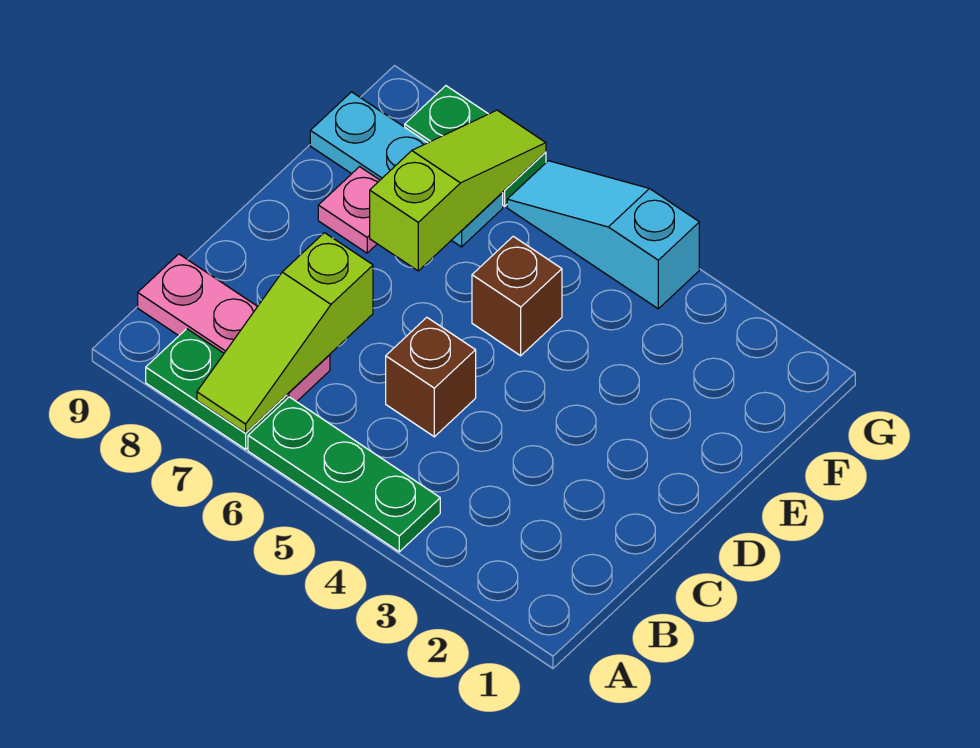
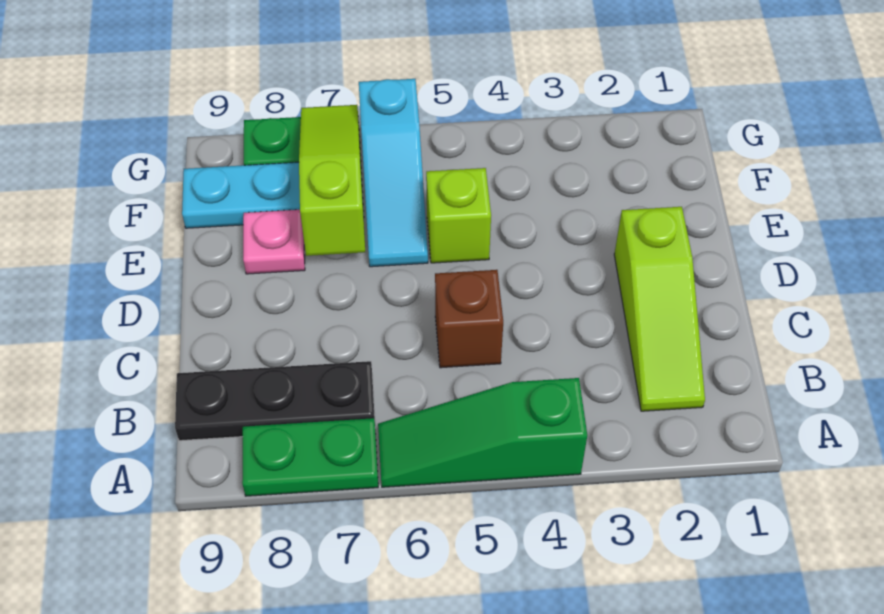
green 1x3 plate [248,397,440,552] -> green 1x3 slope [378,378,587,487]
lime 1x3 slope [197,233,373,433] -> lime 1x3 slope moved to [614,207,705,411]
pink 1x3 plate [138,254,330,402] -> black 1x3 plate [175,361,375,441]
brown 1x1 brick [472,236,562,356] -> lime 1x1 brick [426,168,491,263]
cyan 1x3 slope [507,161,699,309] -> cyan 1x3 slope turned to [359,79,428,267]

